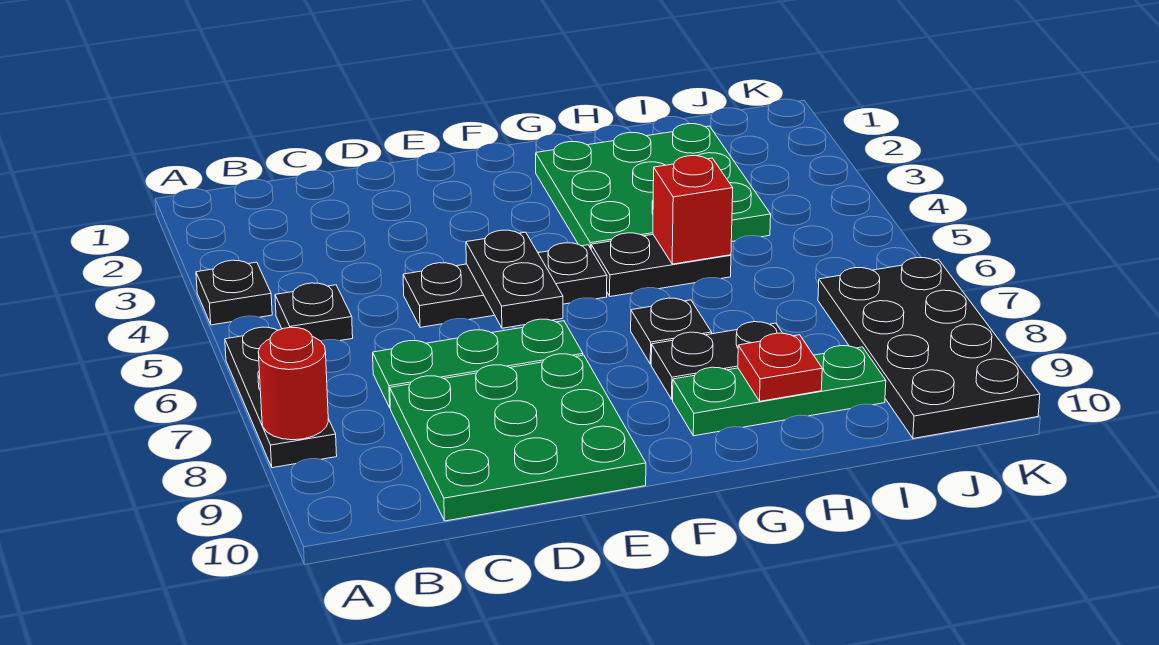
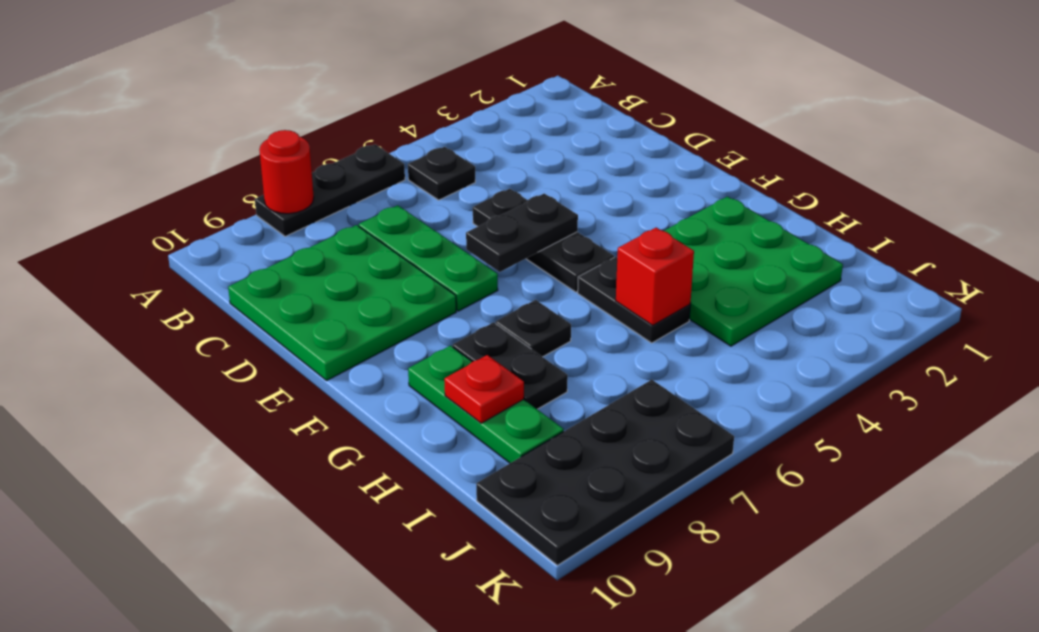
black 1x1 plate [196,260,272,325] -> none

